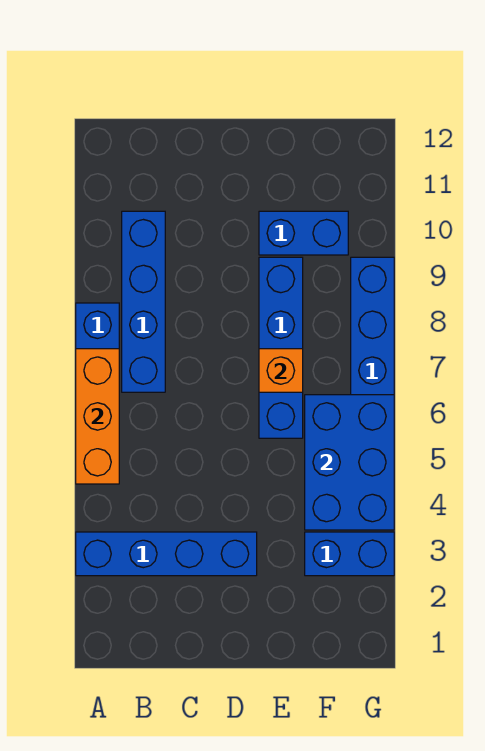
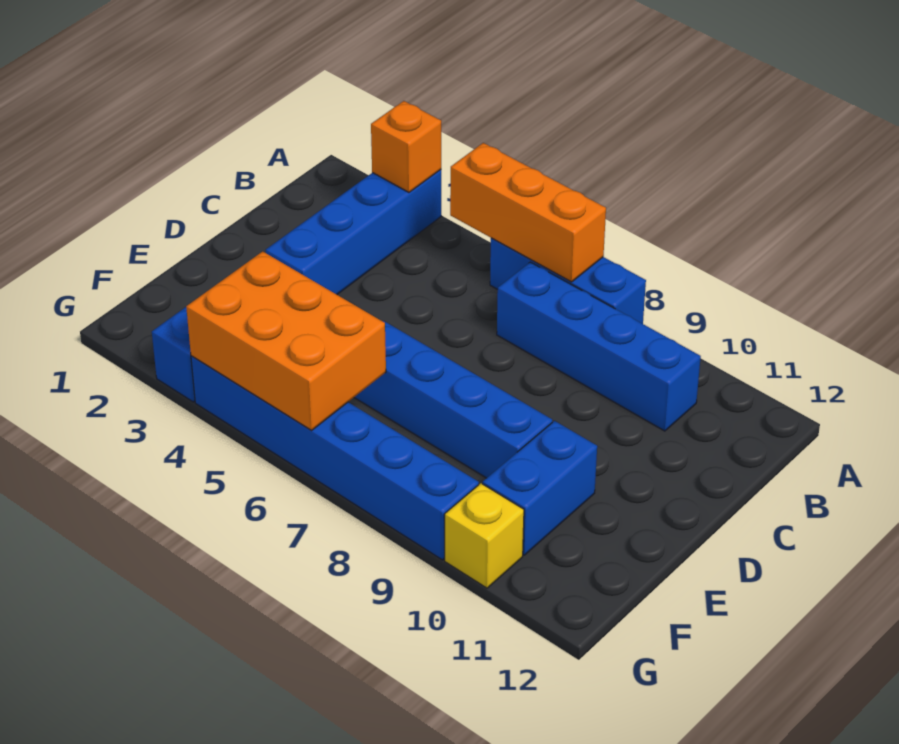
orange 1x1 brick [259,349,303,392] -> orange 1x1 brick moved to [371,101,441,192]
blue 2x3 brick [305,395,394,530] -> orange 2x3 brick [186,251,386,431]
none -> yellow 1x1 brick [445,483,524,588]

